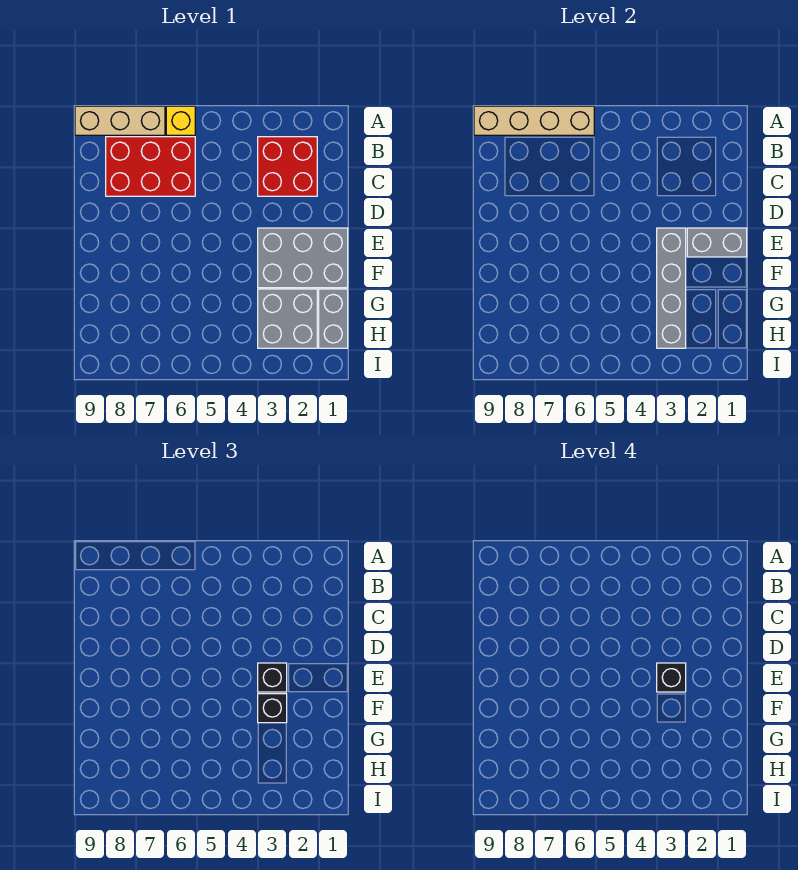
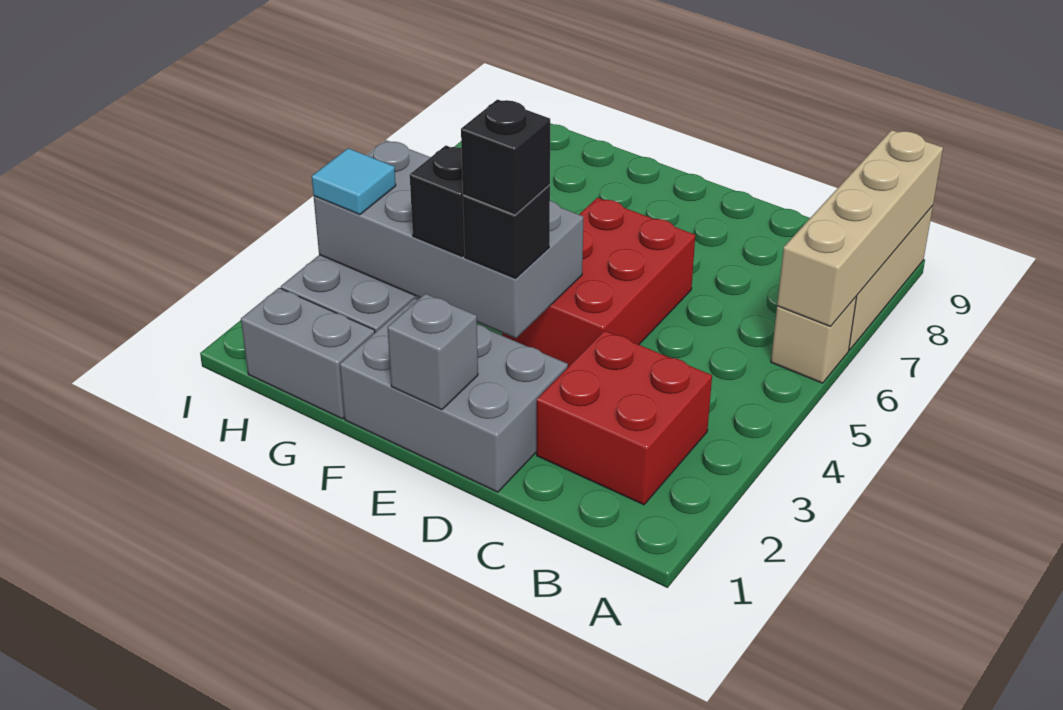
yellow 1x1 brick [166,106,195,135] -> tan 1x1 brick [771,296,857,383]
red 2x3 brick [106,137,195,196] -> red 2x3 brick moved to [502,198,695,367]
grey 2x3 brick [258,228,348,288] -> grey 2x3 brick turned to [340,298,568,492]
grey 1x2 brick [687,228,747,257] -> grey 1x1 brick [387,294,478,410]
grey 1x4 brick [657,228,686,348] -> grey 2x4 brick [314,140,584,338]
none -> cyan 1x1 tile [312,148,396,215]

